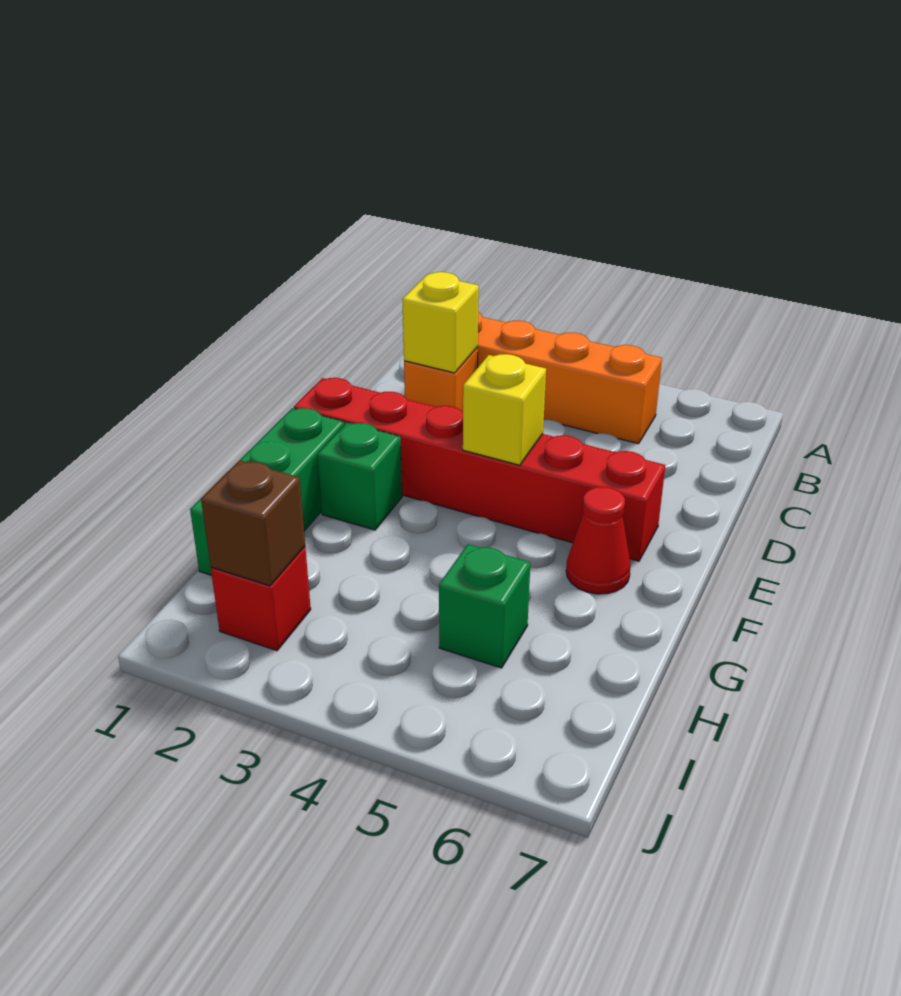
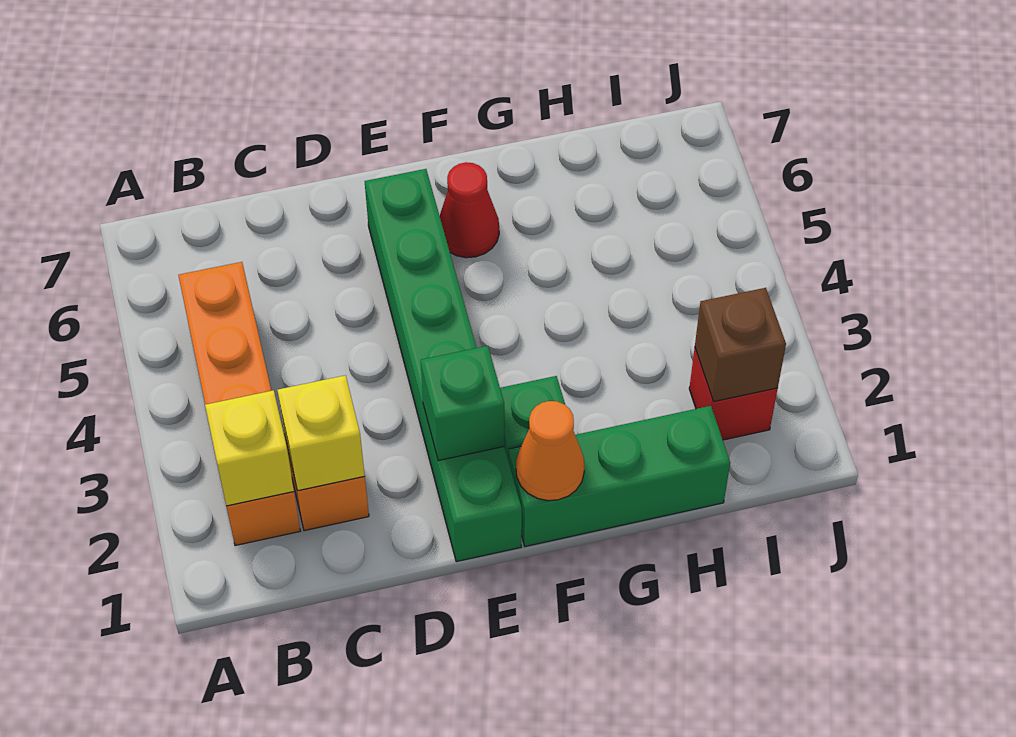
red 1x6 brick [294,378,665,561] -> green 1x6 brick [365,169,522,562]
yellow 1x1 brick [463,354,546,465] -> yellow 1x1 brick moved to [205,390,294,506]
none -> orange 1x1 cone [516,401,584,501]
green 1x1 brick [439,544,530,668] -> green 1x1 brick moved to [421,346,504,461]

